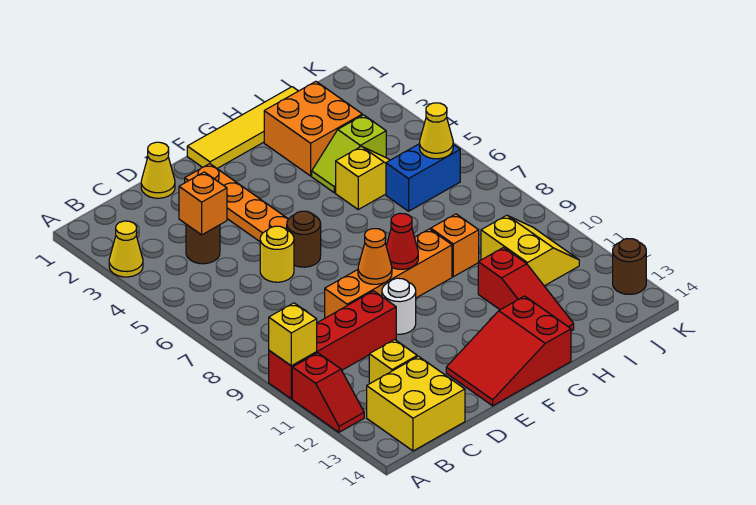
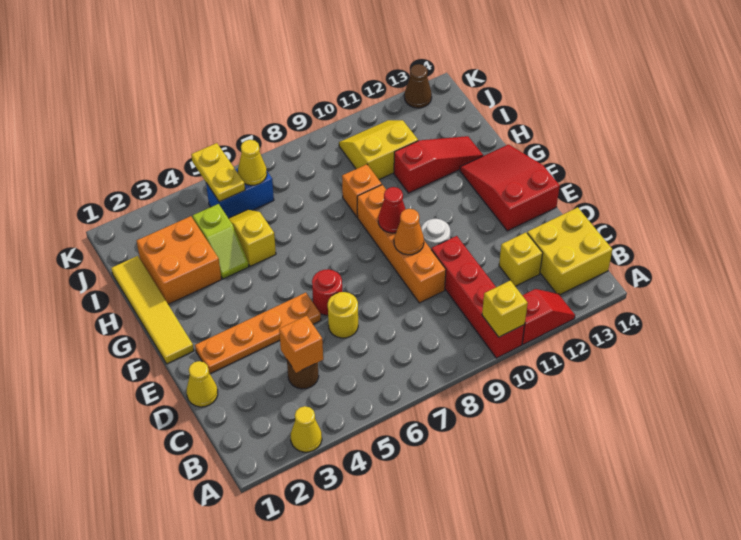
brown 1x1 round brick [287,211,321,267] -> red 1x1 round brick [312,269,342,315]
red 2x3 slope [446,296,571,406] -> red 2x3 slope turned to [460,144,560,231]
blue 1x2 brick [386,144,460,211] -> blue 1x2 brick turned to [206,168,274,218]
none -> yellow 1x2 plate [191,143,245,202]
brown 1x1 round brick [613,239,646,294] -> brown 1x1 cone [404,64,432,108]

